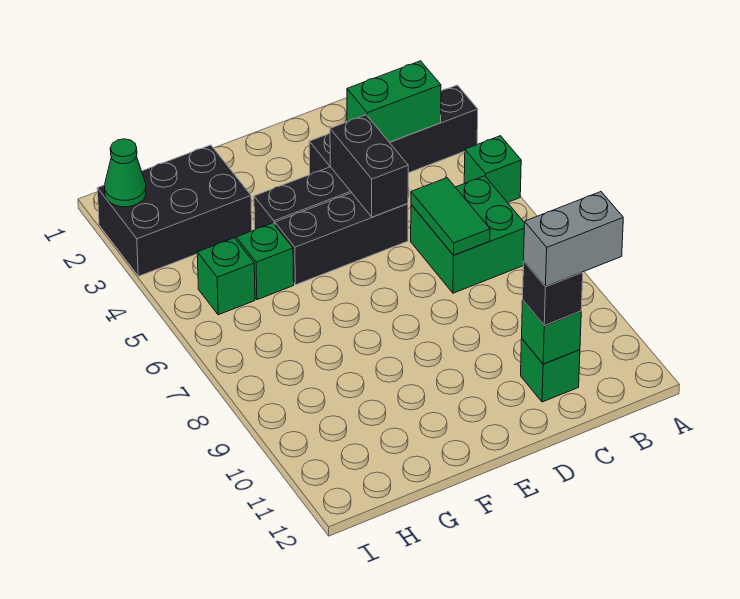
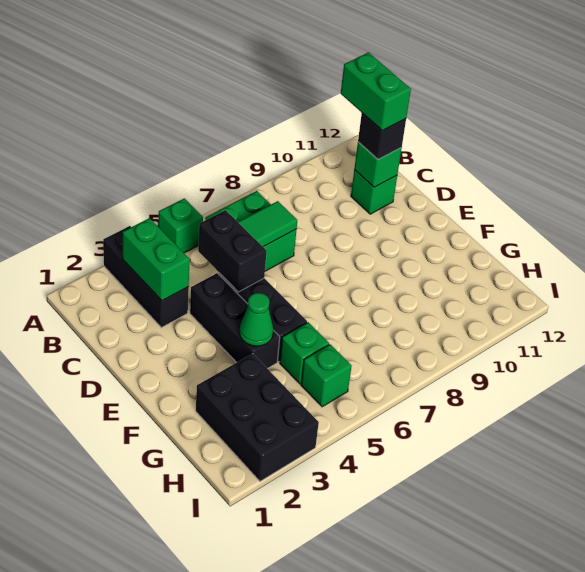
black 1x4 brick [309,85,478,174] -> black 1x3 brick [103,226,189,327]
grey 1x2 brick [524,192,623,287] -> green 1x2 brick [341,52,411,131]
black 1x2 brick [330,115,408,217] -> black 1x2 brick turned to [198,210,267,292]
green 1x1 cone [105,139,146,207] -> green 1x1 cone moved to [239,293,273,346]

